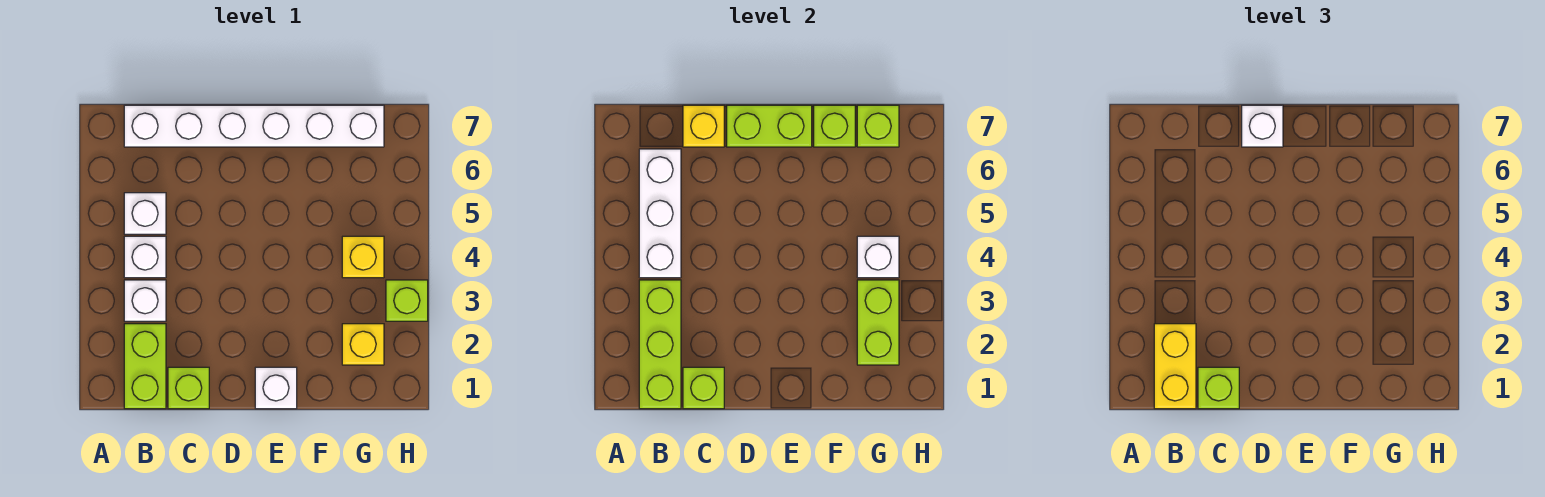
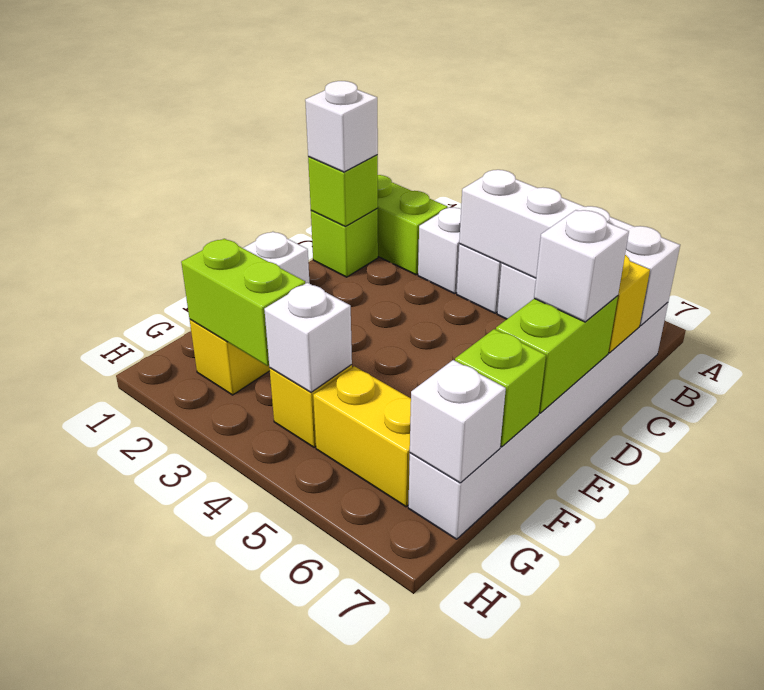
lime 1x3 brick [639,280,681,409] -> none
yellow 1x2 brick [1154,324,1196,409] -> yellow 1x2 brick moved to [313,366,411,507]
white 1x3 brick [639,149,681,278] -> white 1x4 brick [459,170,680,326]
lime 1x1 brick [1198,367,1239,409] -> white 1x1 brick [305,81,378,172]
lime 1x1 brick [857,105,899,147] -> white 1x1 brick [410,360,506,483]
lime 1x1 brick [386,280,428,321] -> none

